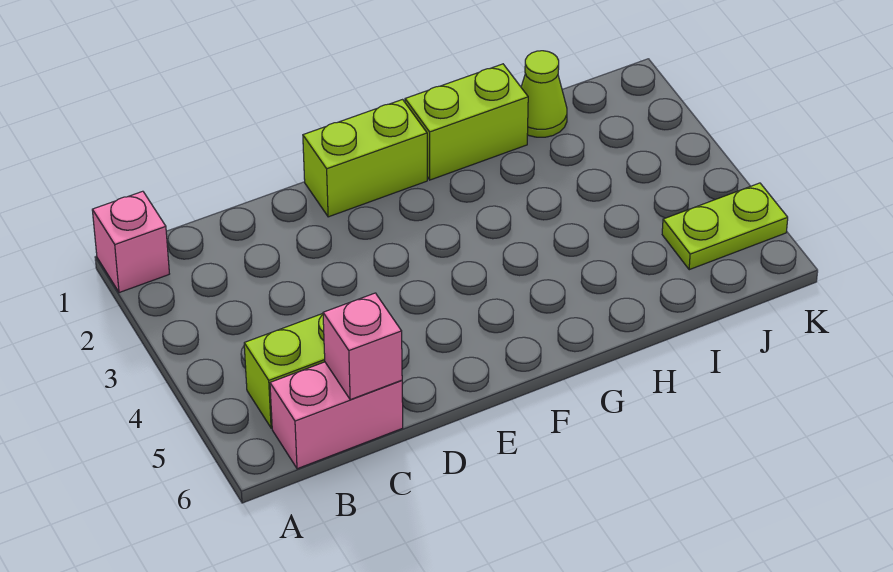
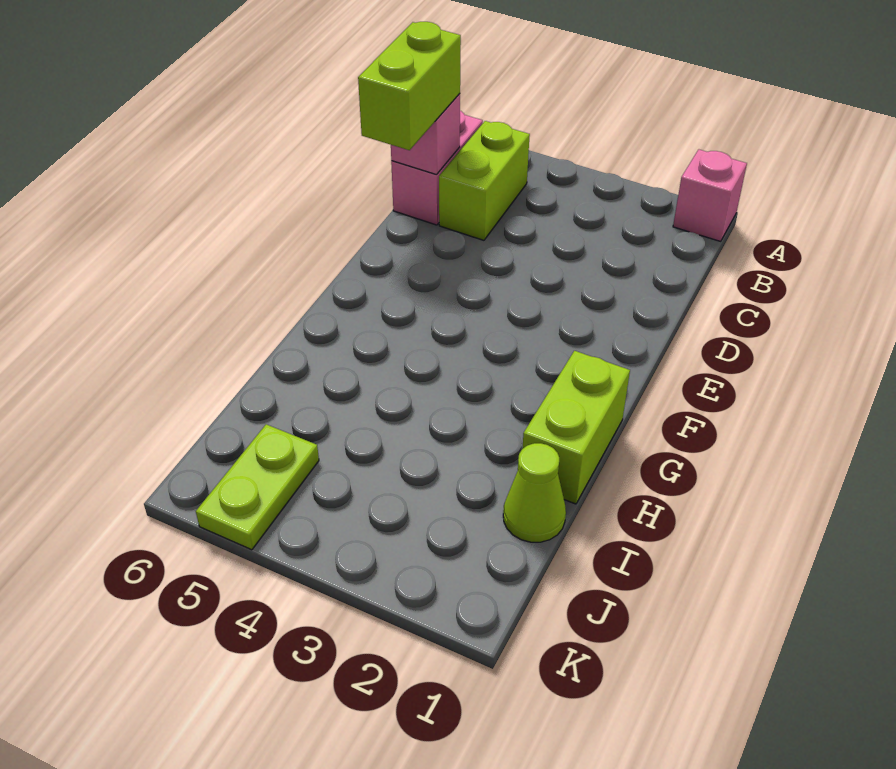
lime 1x2 brick [303,100,427,217] -> lime 1x2 brick moved to [358,22,461,150]

